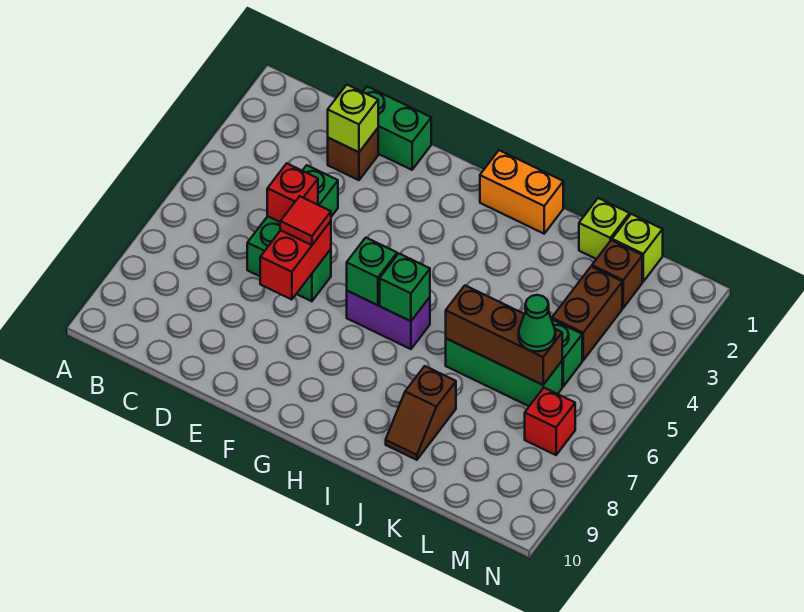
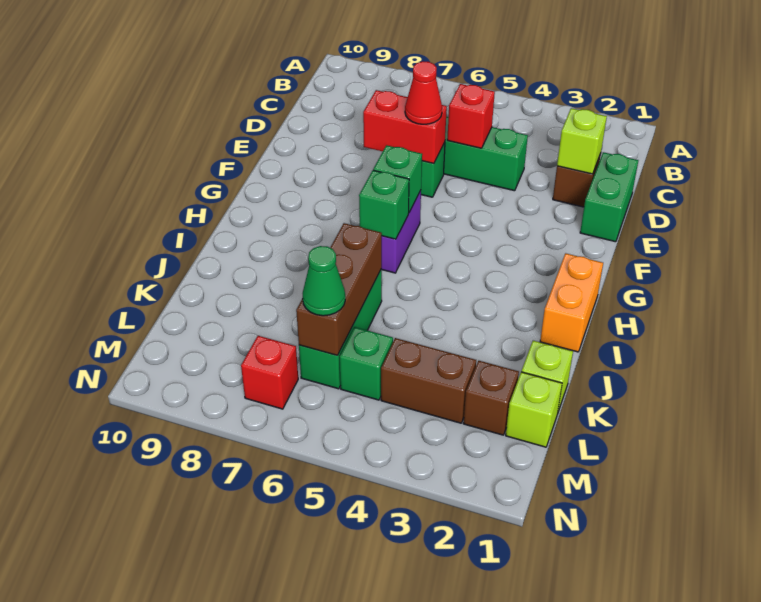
red 1x1 tile [280,196,331,245] -> red 1x1 cone [405,61,442,124]
brown 1x2 slope [386,366,456,460] -> none

